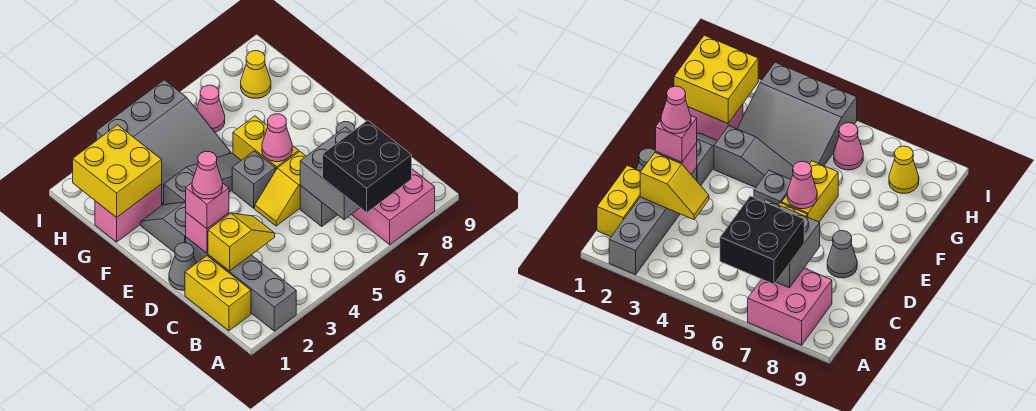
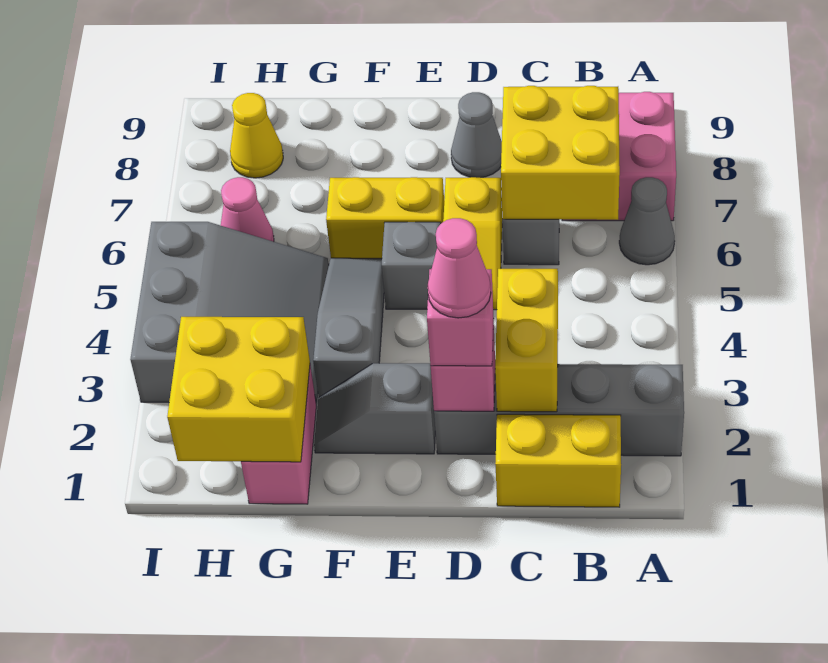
black 2x2 brick [323,120,412,212] -> none
grey 2x2 brick [300,127,360,219] -> yellow 2x2 brick [501,86,620,220]
yellow 1x2 slope [208,213,275,271] -> yellow 1x2 brick [495,269,558,412]
grey 1x1 cone [169,243,196,290] -> grey 1x1 cone moved to [619,177,675,265]
pink 1x1 cone [262,114,292,162] -> none

